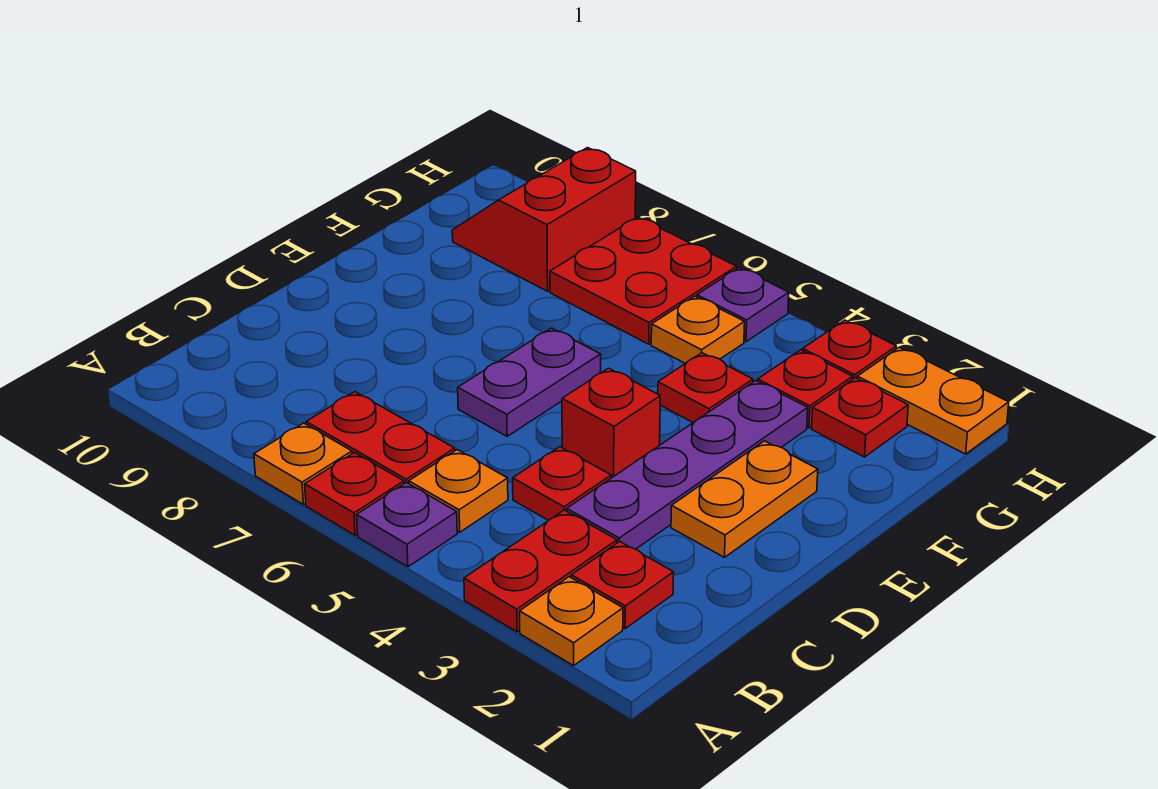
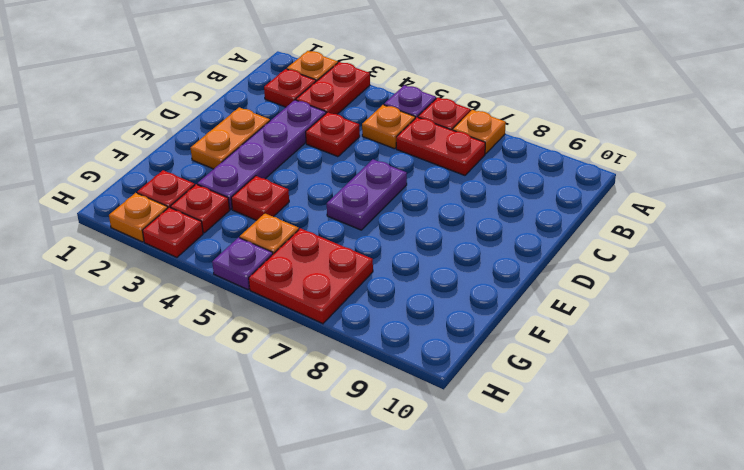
red 1x1 brick [562,368,660,478] -> none
red 2x2 slope [452,148,636,291] -> none
orange 1x2 plate [857,347,1009,454] -> orange 1x1 plate [109,193,168,242]

